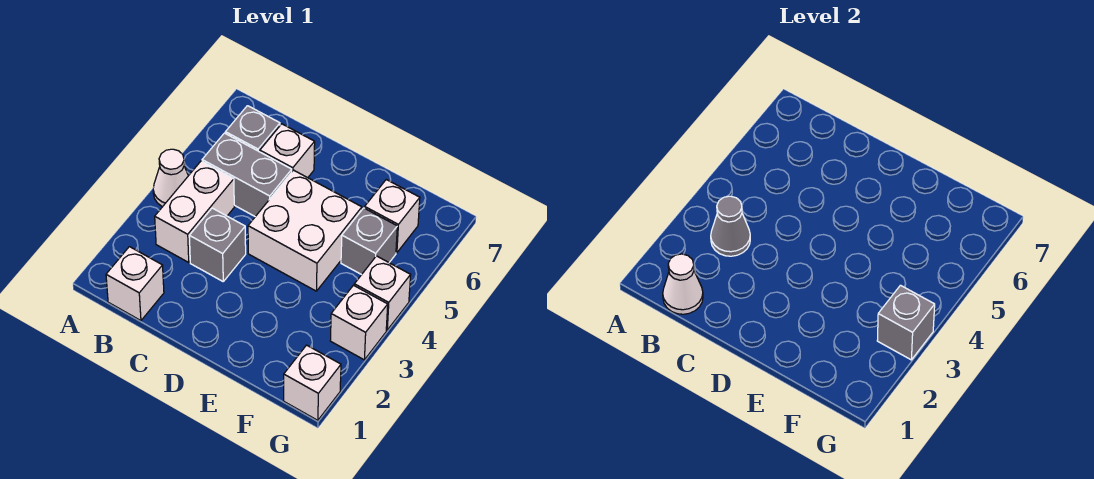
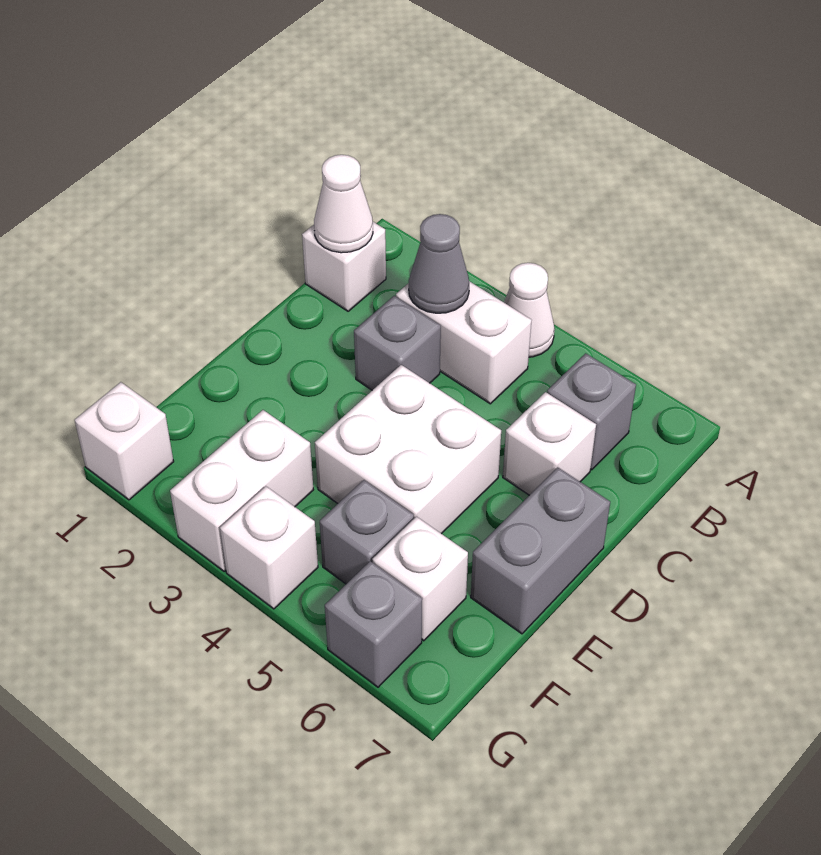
grey 1x2 brick [202,133,292,217] -> grey 1x2 brick moved to [471,467,610,634]
white 1x1 brick [330,285,388,360] -> white 1x2 brick [170,410,313,572]
grey 1x1 brick [877,285,935,360] -> grey 1x1 brick moved to [325,561,422,687]

